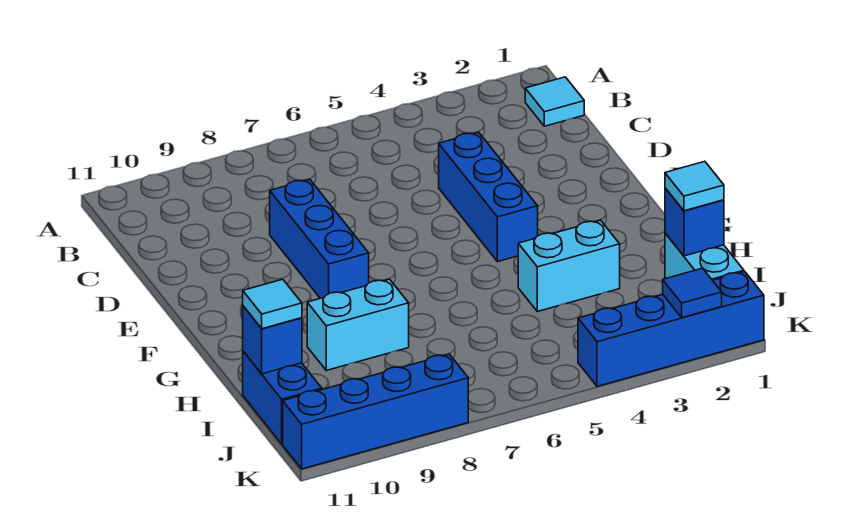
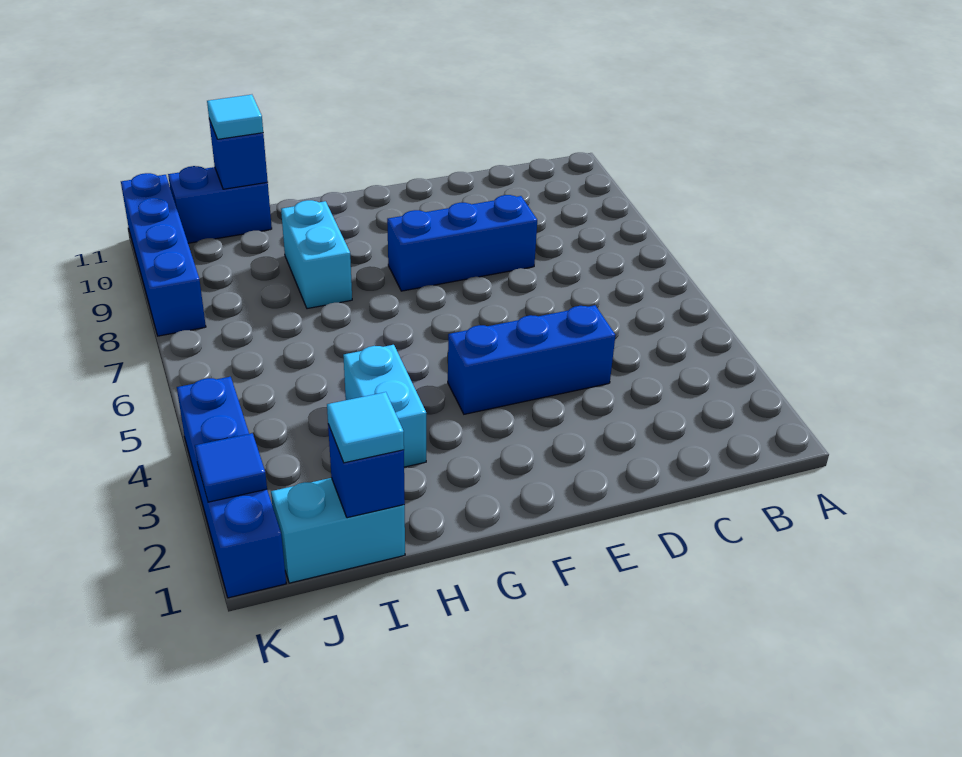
cyan 1x1 tile [525,77,584,126] -> none

